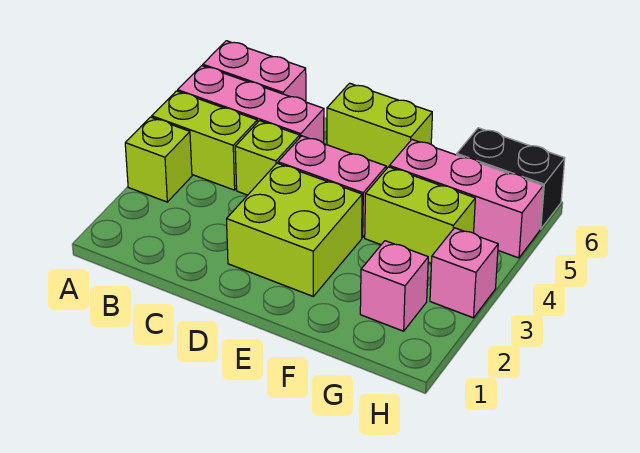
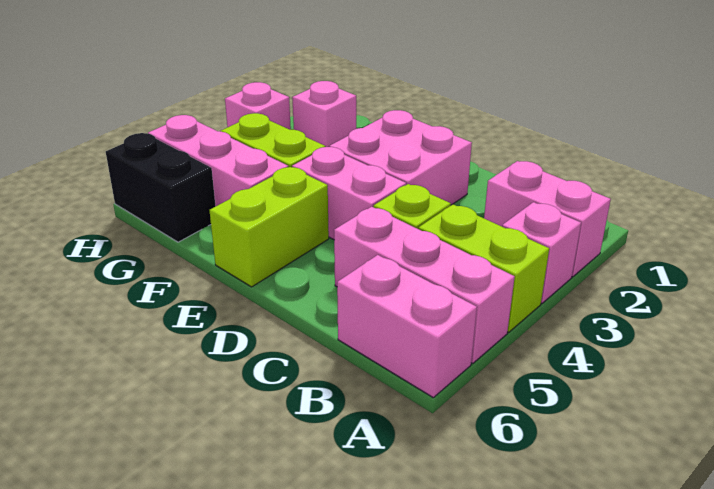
none -> pink 1x2 brick [484,161,611,277]
lime 1x1 brick [125,117,192,202] -> pink 1x1 brick [502,202,581,303]
lime 2x2 brick [227,163,362,296] -> pink 2x2 brick [329,110,472,205]
lime 1x2 brick [327,83,432,169] -> lime 1x2 brick turned to [209,167,329,287]

